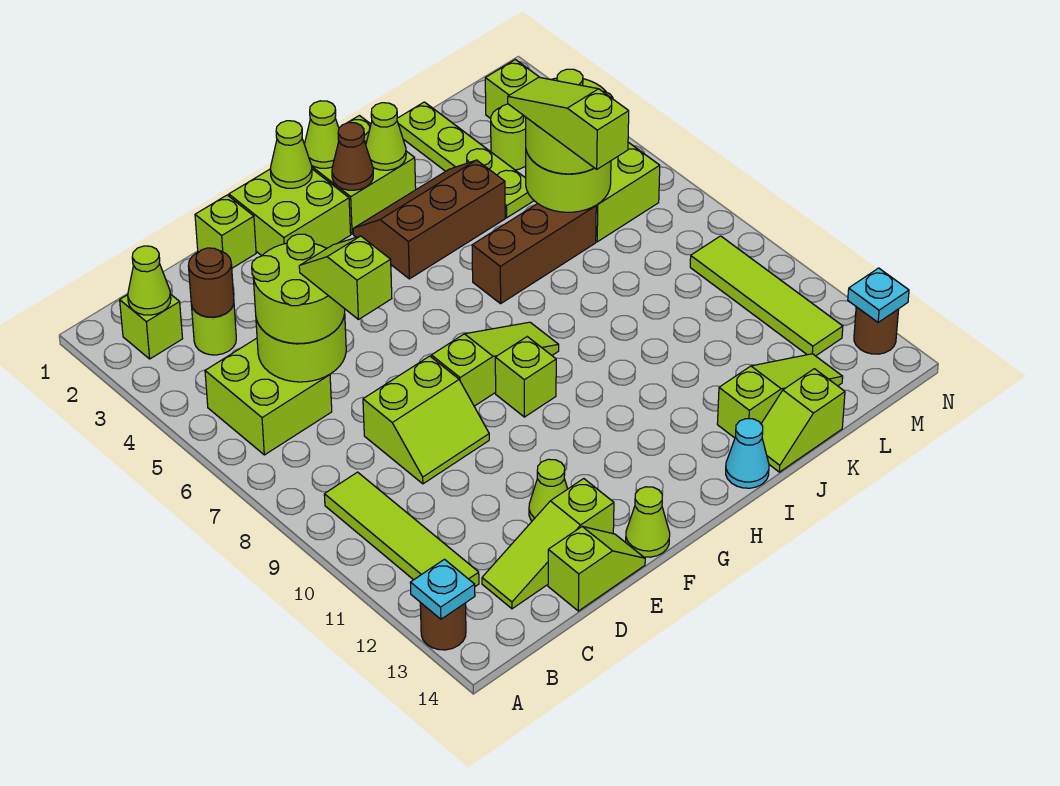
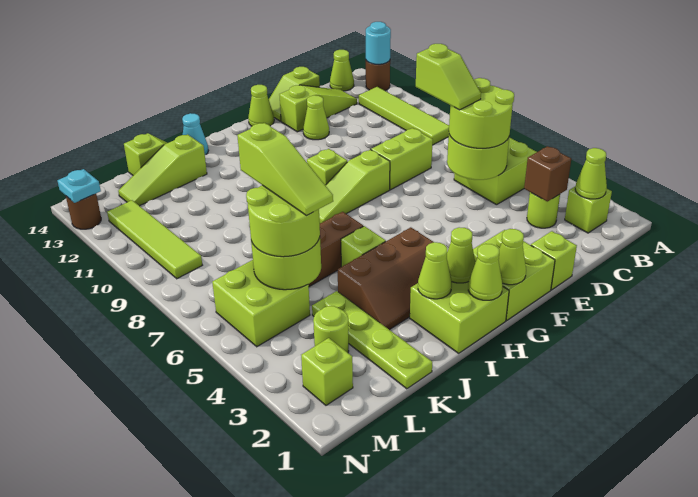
cyan 1x1 plate [410,559,475,619] -> cyan 1x1 round brick [366,22,391,64]
none -> lime 1x1 cone [330,50,354,91]
brown 1x1 round brick [188,248,234,317] -> brown 1x1 brick [524,146,571,201]
brown 1x1 cone [332,123,373,190] -> lime 1x1 cone [447,227,475,283]
none -> lime 1x1 brick [341,226,386,267]

